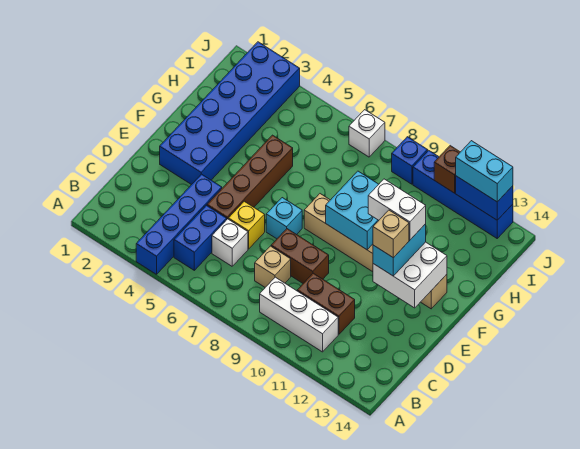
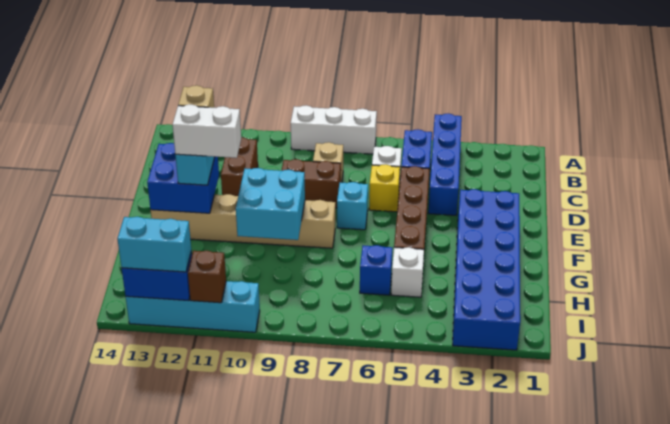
white 1x3 brick [260,277,338,352] -> white 1x3 brick moved to [291,105,377,154]
brown 1x2 brick [297,273,355,334] -> brown 1x2 brick turned to [221,137,258,196]
white 2x2 brick [373,242,447,308] -> blue 2x2 brick [147,143,219,213]
white 1x1 brick [349,110,385,157] -> white 1x1 brick moved to [391,247,424,297]
blue 1x1 brick [392,137,428,184] -> blue 1x1 brick moved to [360,245,392,295]
blue 1x4 brick [413,150,513,238] -> cyan 1x4 brick [126,281,260,332]

